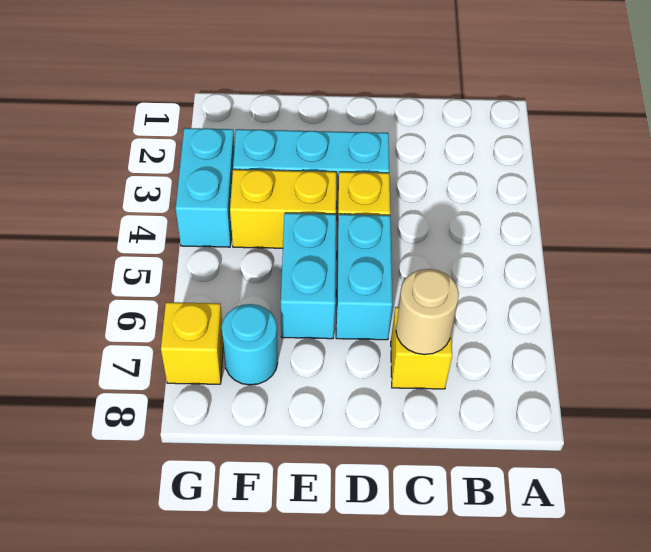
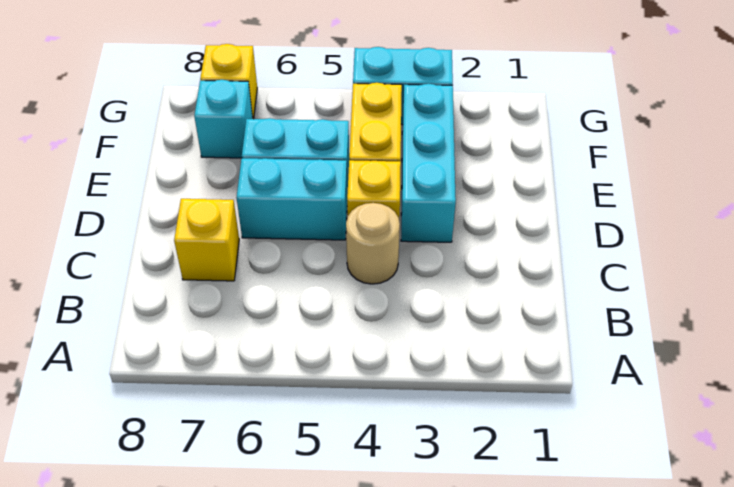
tan 1x1 round brick [396,269,459,355] -> tan 1x1 round brick moved to [346,203,400,284]
cyan 1x1 round brick [222,304,278,385] -> cyan 1x1 brick [194,80,253,158]

